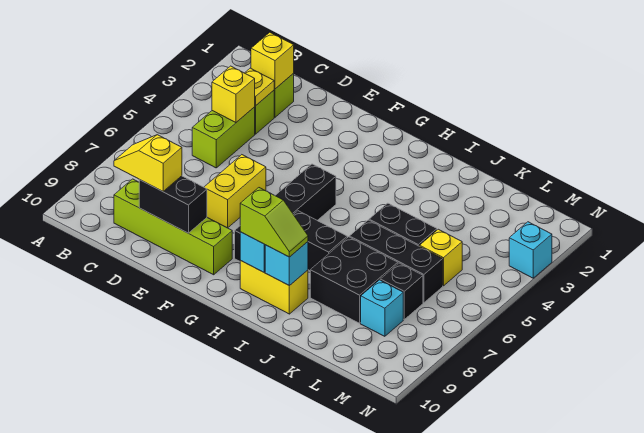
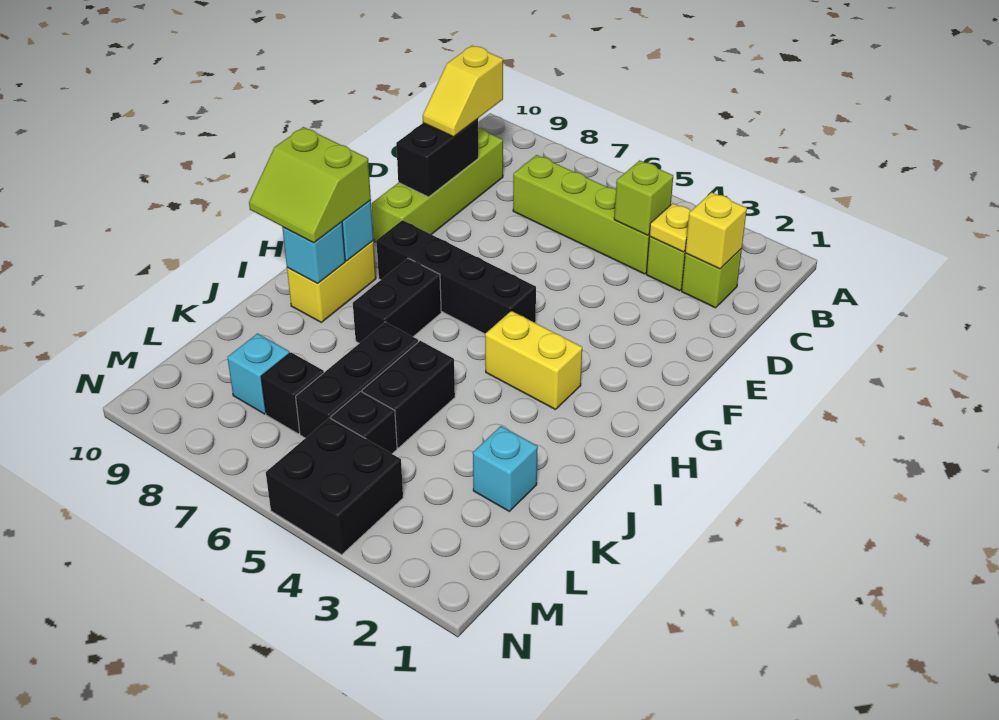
lime 1x2 brick [192,107,255,168] -> lime 1x4 brick [513,155,650,274]
yellow 1x1 brick [212,66,255,123] -> lime 1x1 brick [614,160,673,235]
yellow 1x2 slope [114,135,182,191] -> yellow 1x2 slope turned to [423,46,503,137]
yellow 1x2 brick [204,155,266,228] -> yellow 1x2 brick moved to [485,311,582,410]
lime 1x2 slope [240,188,308,257] -> lime 2x2 slope [249,127,371,243]
black 2x2 brick [310,237,398,323] -> black 2x2 brick moved to [266,418,403,555]
yellow 1x1 brick [420,229,462,286] -> black 1x1 brick [331,391,397,454]
cyan 1x1 brick [509,222,552,278] -> cyan 1x1 brick moved to [473,426,538,511]

